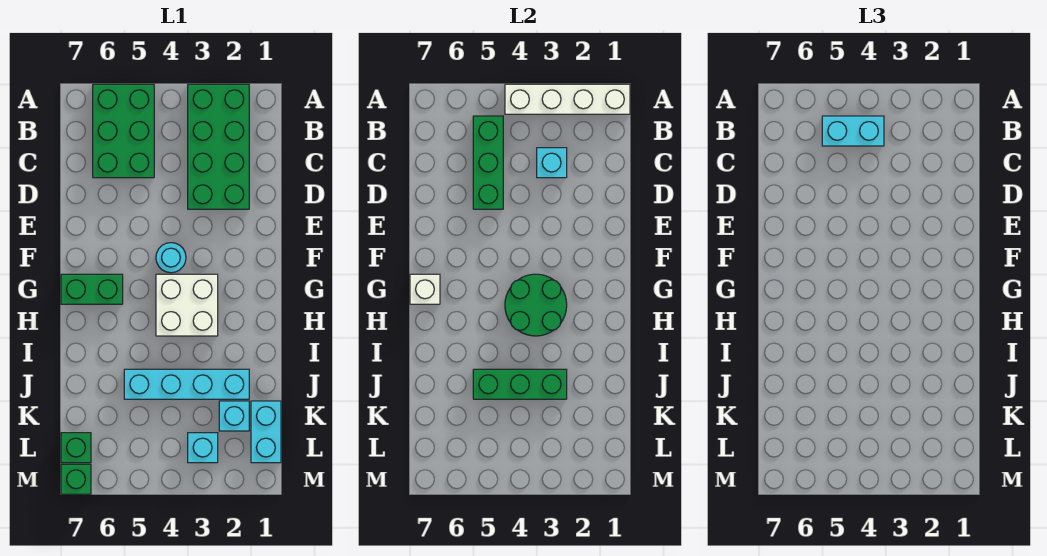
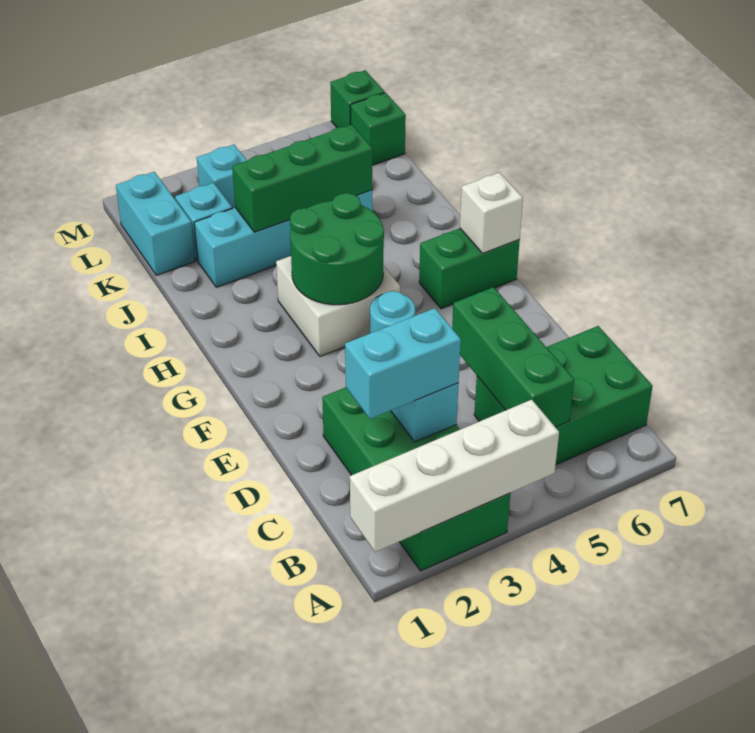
green 2x3 brick [93,84,154,178] -> green 2x3 brick turned to [474,326,653,464]
cyan 1x2 brick [822,116,884,146] -> cyan 1x2 brick moved to [345,308,461,419]

